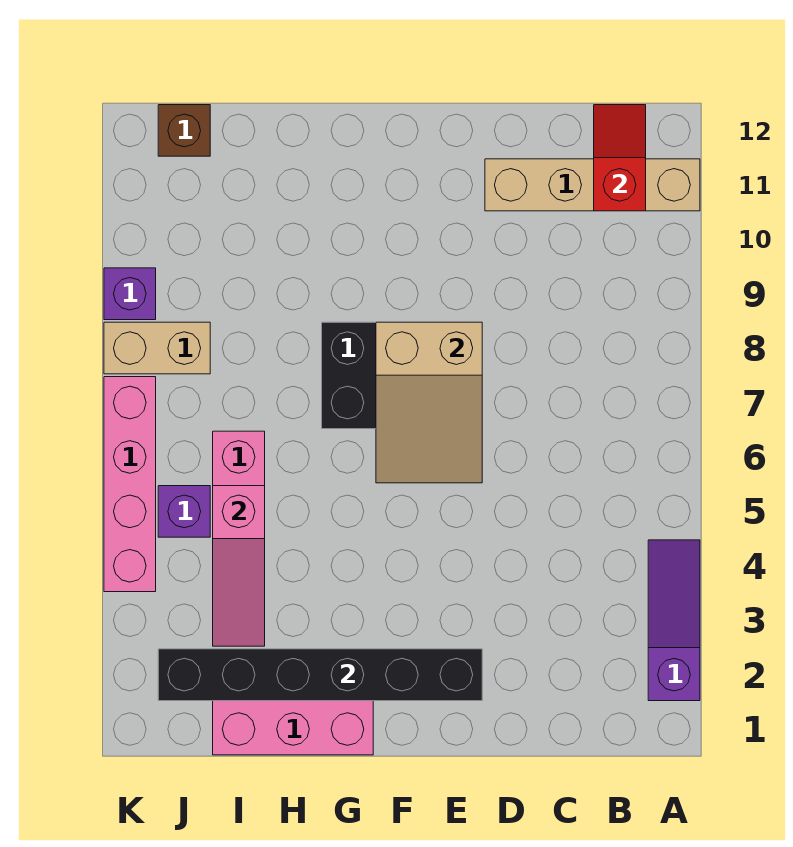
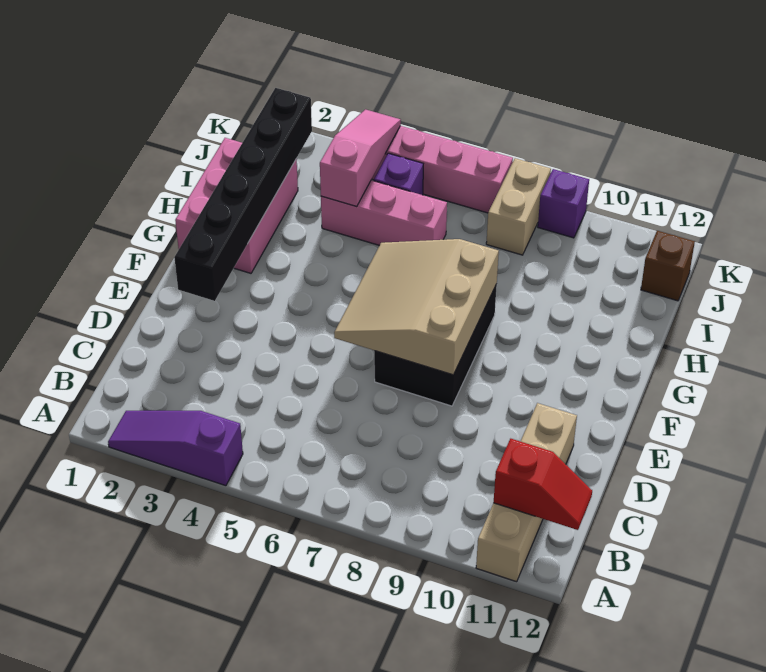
purple 1x3 slope [648,540,700,701] -> purple 1x3 slope turned to [108,411,243,486]
tan 2x3 slope [376,322,482,483] -> tan 3x3 slope [334,239,499,375]
pink 1x3 slope [213,486,265,646] -> pink 1x3 slope turned to [320,109,401,207]

